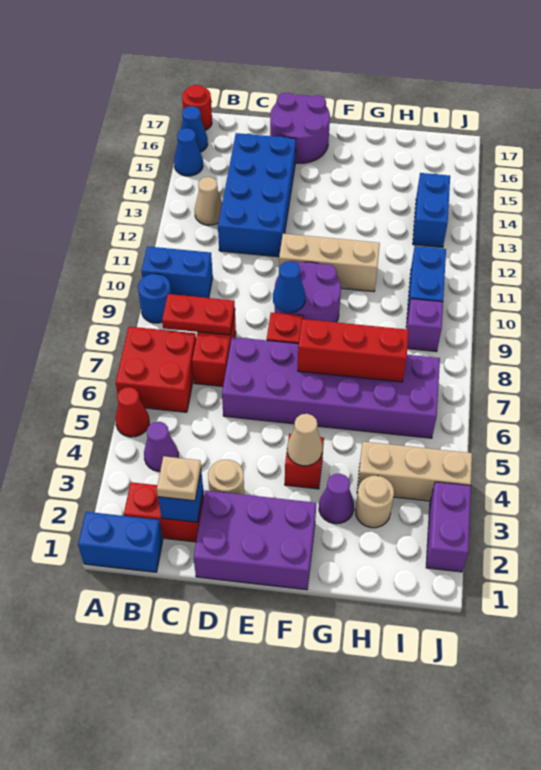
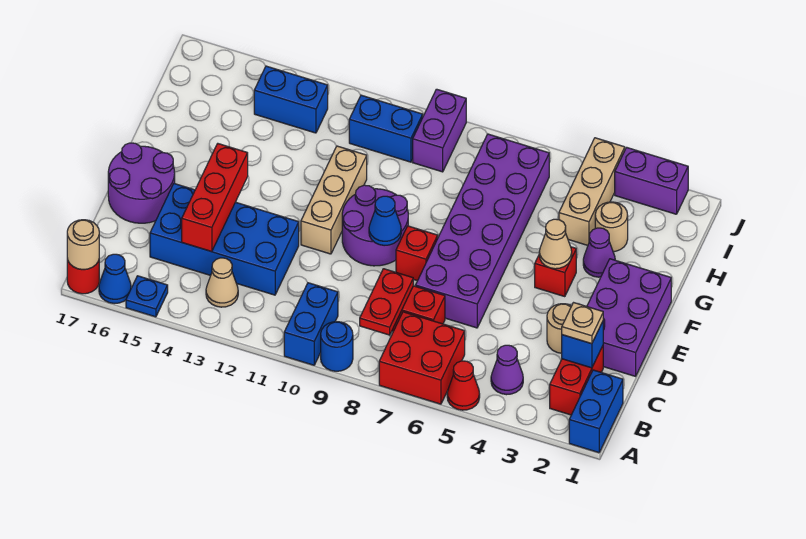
blue 1x1 cone [174,128,203,176] -> blue 1x1 plate [126,276,168,317]
none -> tan 1x1 round brick [67,220,99,270]
red 1x3 brick [298,319,409,382] -> red 1x3 brick moved to [182,144,248,252]
purple 1x1 brick [406,299,443,352] -> purple 1x2 brick [413,89,466,172]

